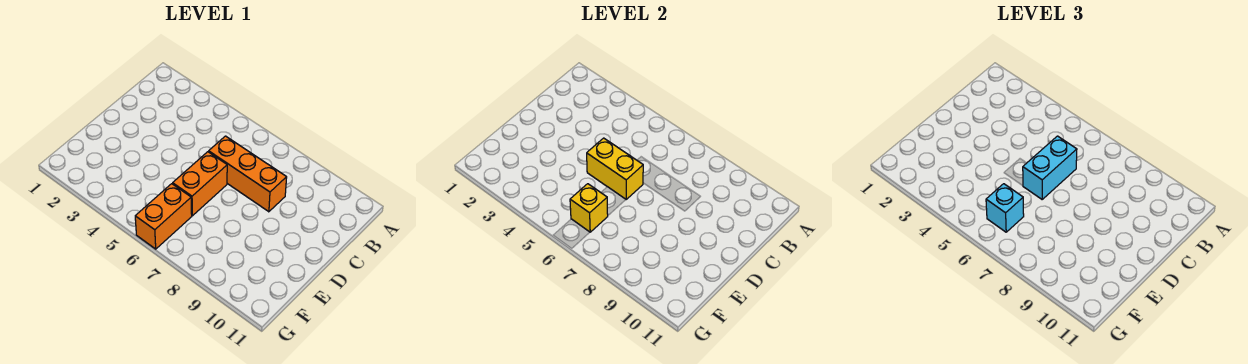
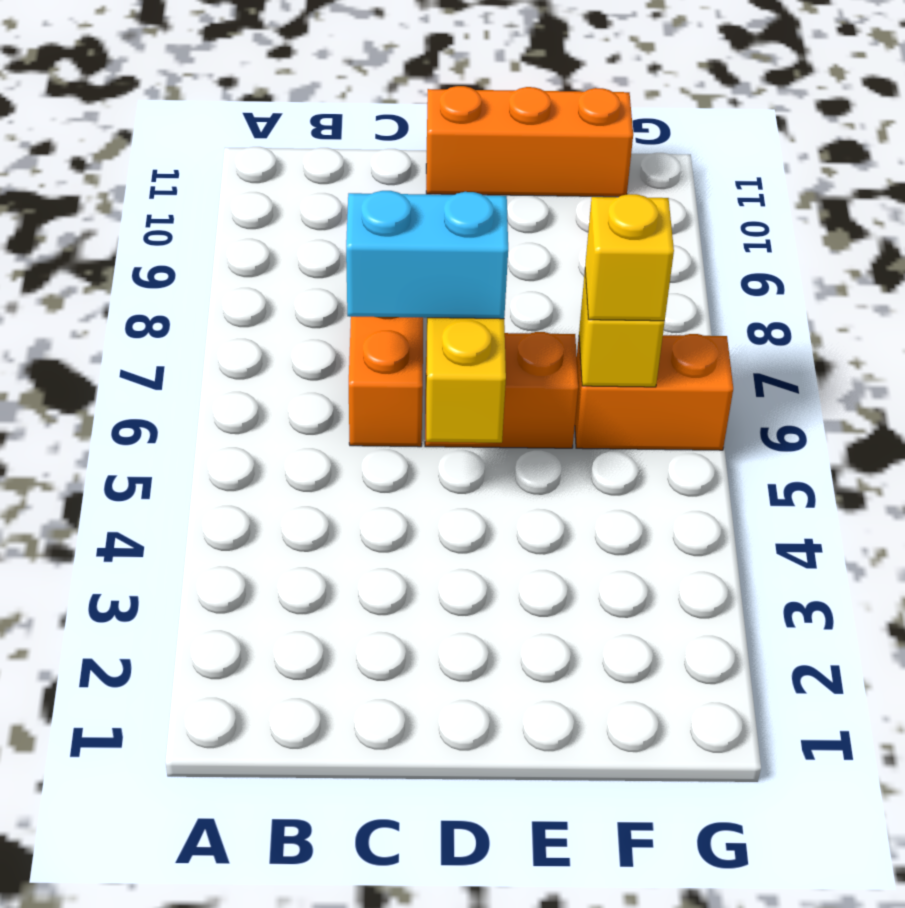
none -> orange 1x3 brick [426,86,633,197]
cyan 1x1 brick [986,184,1024,232] -> yellow 1x1 brick [585,194,674,321]

